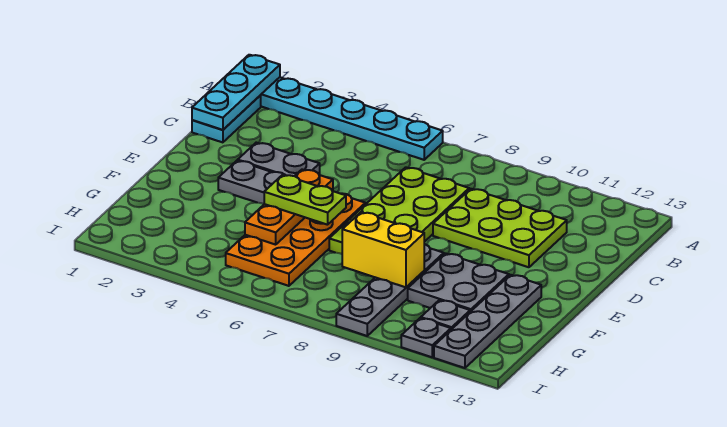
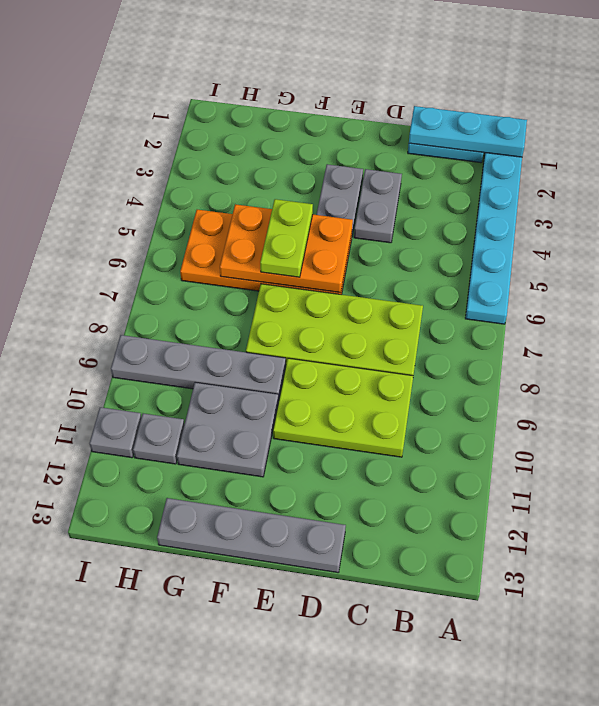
lime 2x3 plate [433,189,567,267] -> lime 2x3 plate turned to [273,358,413,457]
orange 1x3 plate [245,169,333,245] -> orange 2x3 plate [220,204,353,293]
grey 1x4 plate [434,275,541,368] -> grey 1x4 plate moved to [157,498,346,573]
yellow 1x2 brick [342,212,424,287] -> none

